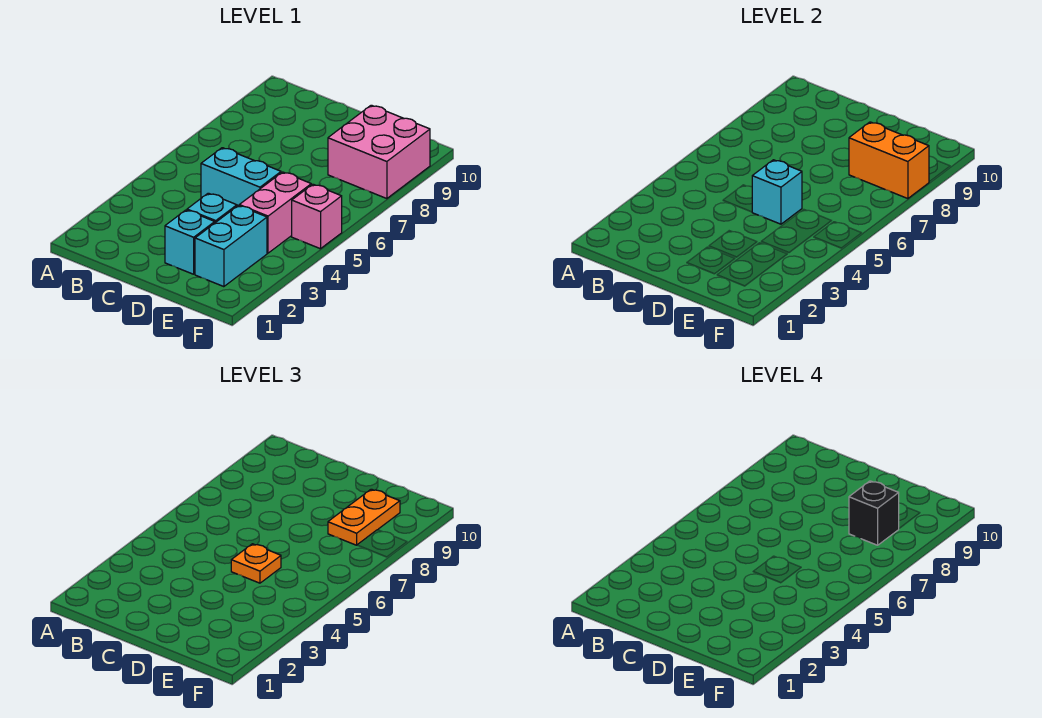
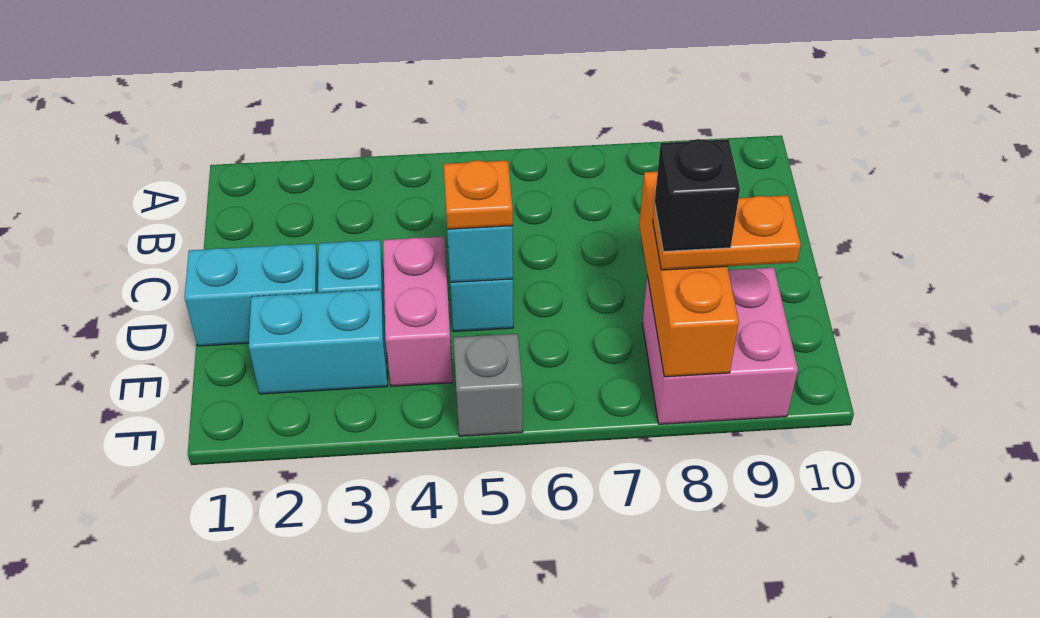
cyan 1x1 brick [165,210,215,274] -> cyan 1x2 brick [185,244,318,346]
pink 1x2 brick [239,172,311,253] -> pink 1x2 brick turned to [383,237,453,386]
orange 1x2 brick [849,122,929,199] -> orange 1x3 brick [639,172,739,377]
pink 1x1 brick [292,184,342,249] -> grey 1x1 brick [453,334,523,436]

